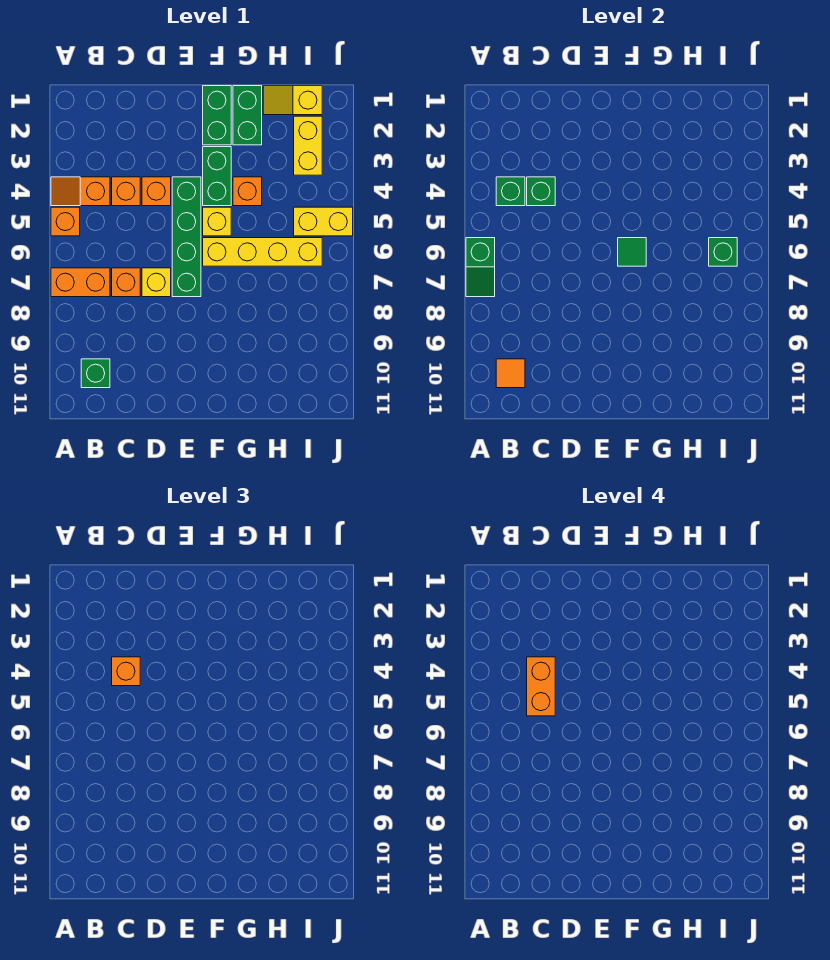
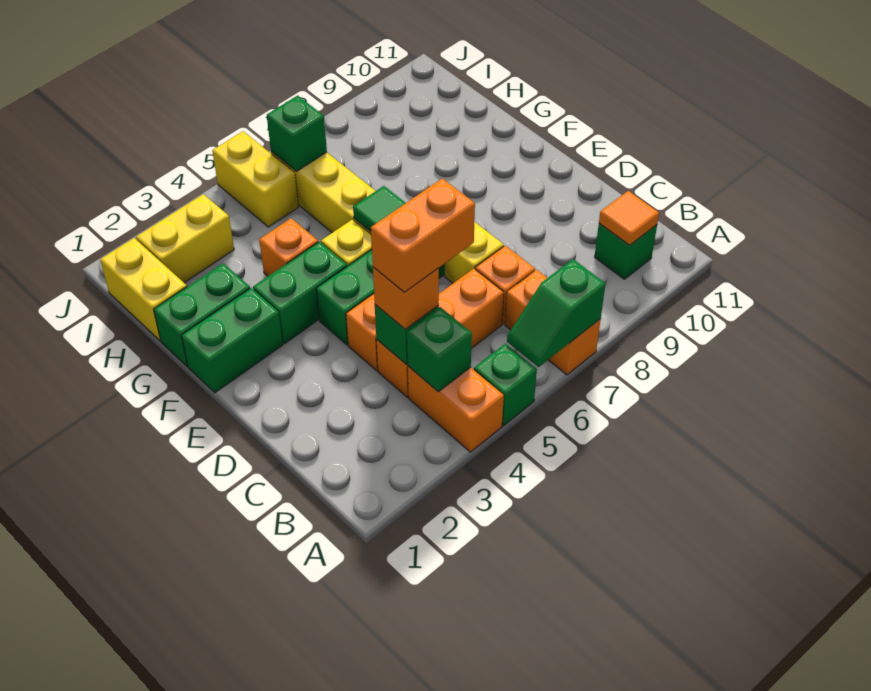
orange 1x2 slope [51,177,110,206] -> orange 1x2 brick [408,366,504,452]
orange 1x1 brick [51,207,80,236] -> green 1x1 brick [474,344,537,426]
green 1x2 slope [466,238,495,297] -> green 1x2 slope turned to [507,259,605,367]
orange 1x1 brick [112,177,140,206] -> orange 1x3 brick [376,269,504,397]
yellow 1x2 slope [263,86,322,115] -> yellow 1x2 brick [100,238,187,341]

